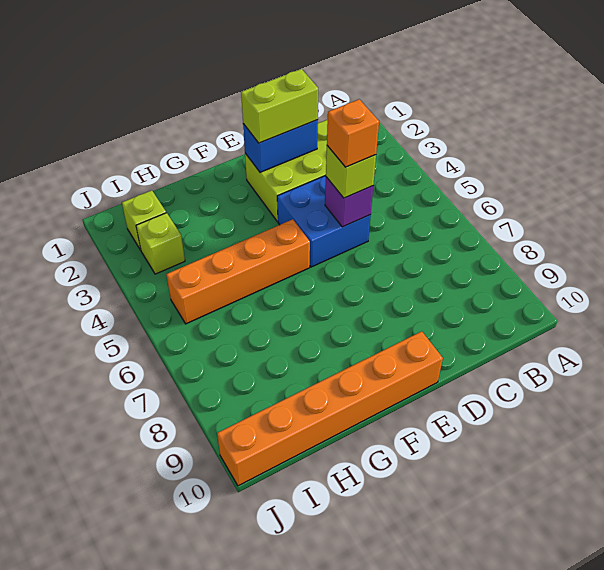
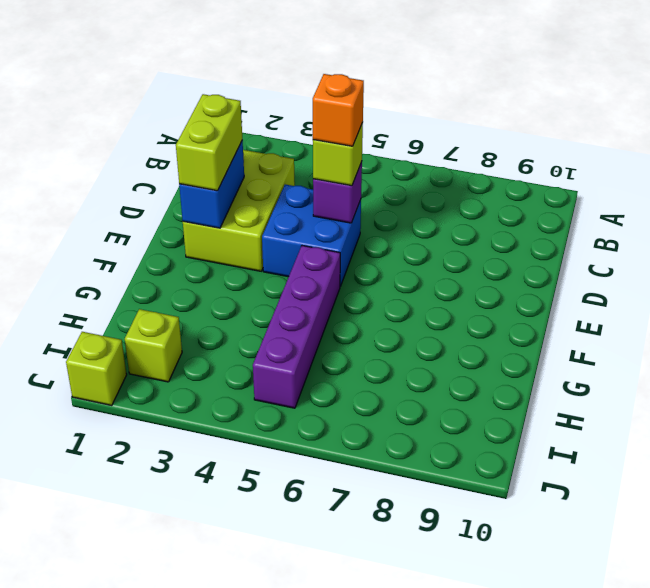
orange 1x6 brick [217,331,443,486] -> none
orange 1x4 brick [166,219,310,324] -> purple 1x4 brick [253,246,340,408]
lime 1x1 brick [136,213,185,274] -> lime 1x1 brick moved to [66,332,127,405]

